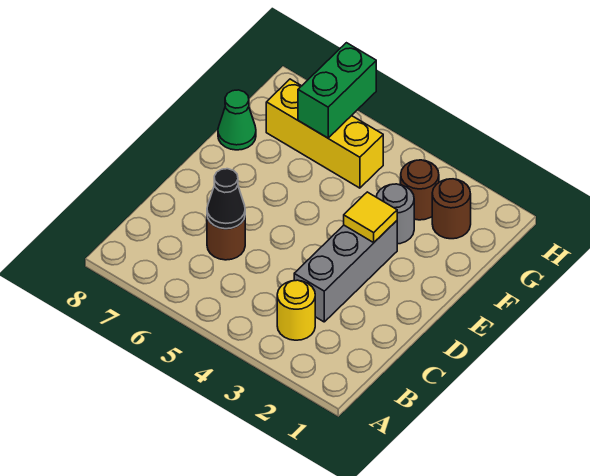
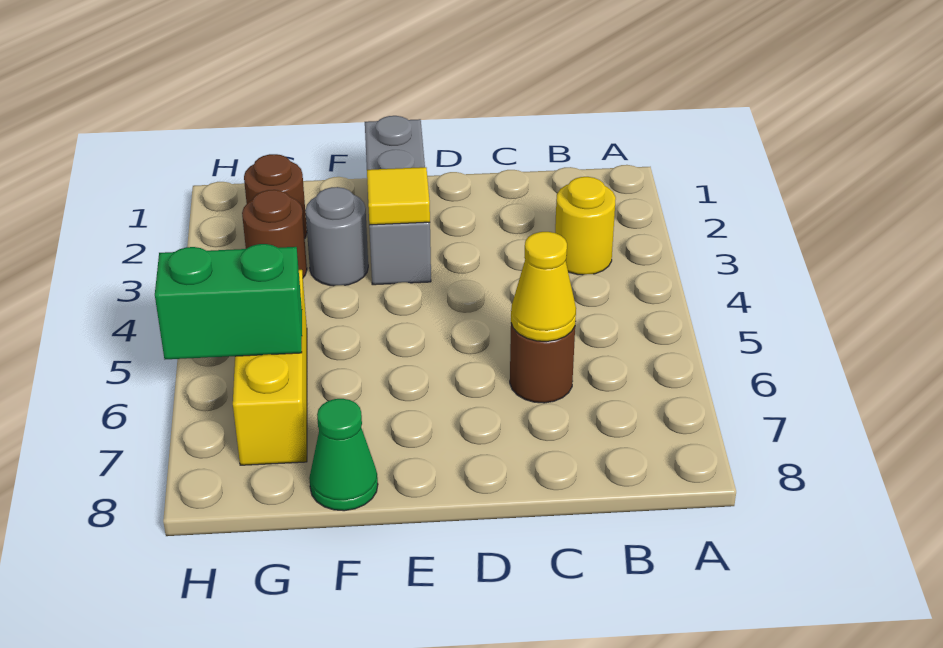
grey 1x3 brick [294,221,397,322] -> grey 1x3 brick turned to [365,116,431,285]
black 1x1 cone [207,169,245,229] -> yellow 1x1 cone [511,232,576,342]

